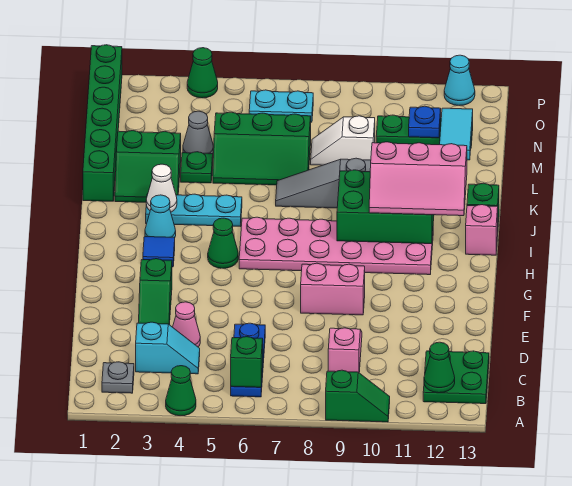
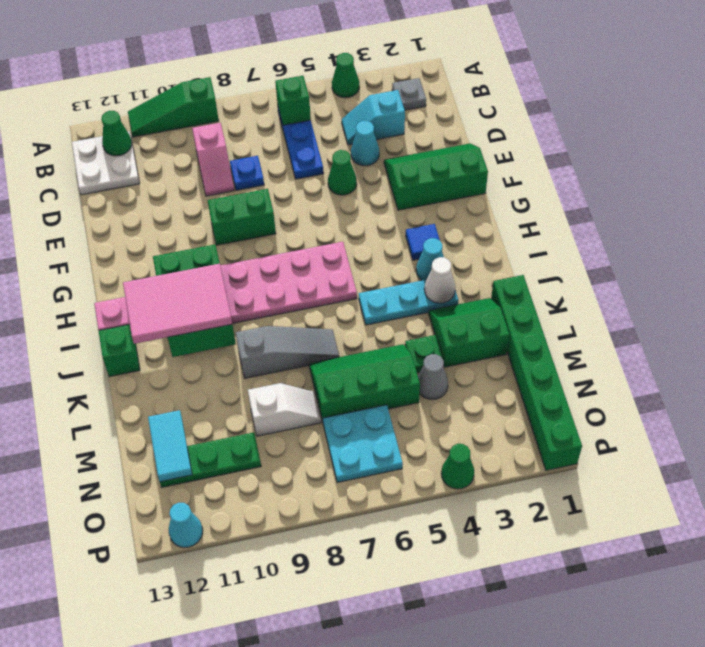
green 1x2 slope [326,370,390,422] -> green 1x3 slope [128,77,219,137]
green 2x2 plate [423,351,489,404] -> white 2x2 plate [72,131,140,195]
pink 1x1 cone [173,302,200,347] -> cyan 1x1 cone [351,121,379,166]
green 1x2 slope [139,259,172,325] -> green 2x3 slope [384,143,488,210]
pink 1x2 brick [301,263,365,315] -> green 1x2 brick [208,189,276,245]
green 1x1 cone [208,218,238,268] -> green 1x1 cone moved to [328,150,357,195]
green 2x3 brick [337,170,434,244] -> green 2x3 brick turned to [153,244,236,357]
pink 2x3 slope [369,142,467,216] -> pink 2x3 tile [123,264,232,344]
blue 1x1 plate [409,106,441,138] -> blue 1x1 plate moved to [230,156,264,190]
cyan 1x2 plate [249,90,313,122] -> cyan 2x2 plate [323,405,403,483]

